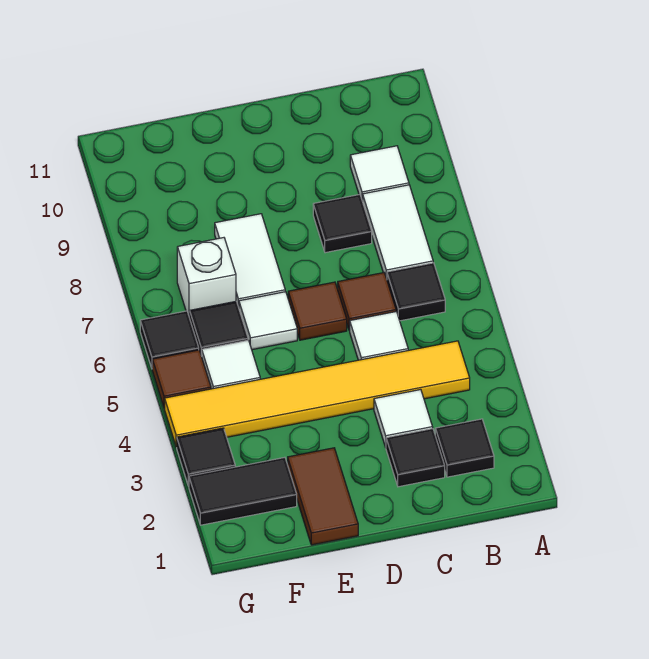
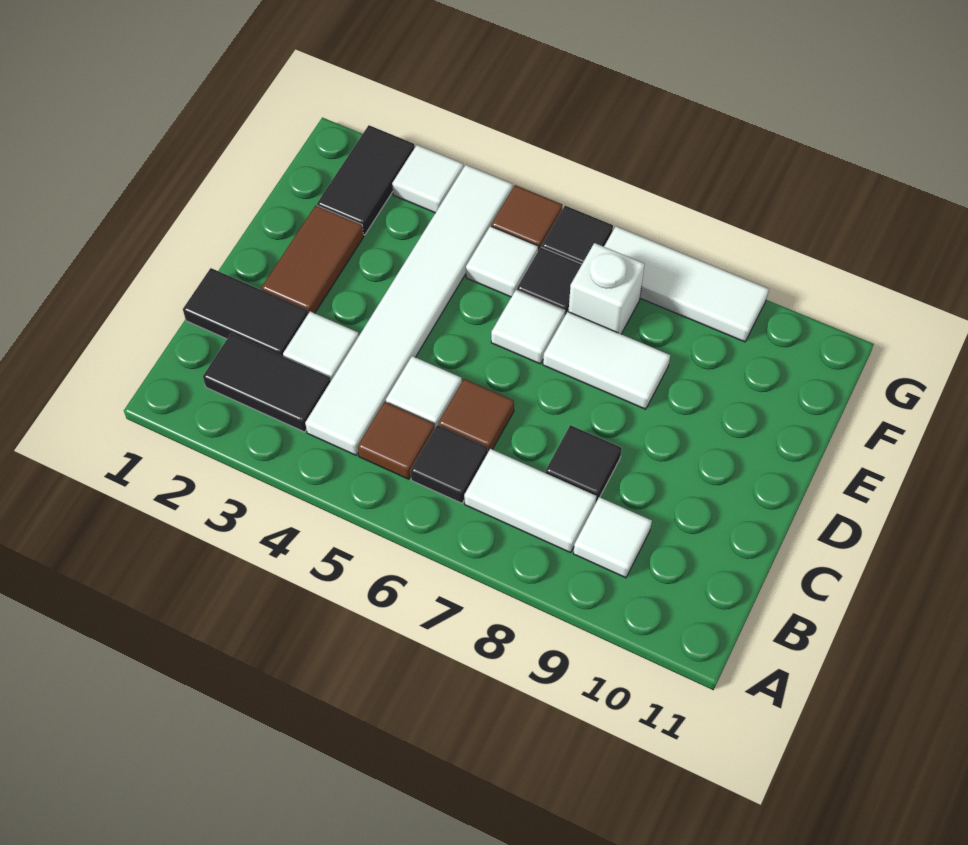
black 1x1 tile [435,419,494,477] -> black 1x2 tile [203,334,331,432]
yellow 1x6 tile [165,341,470,447] -> white 1x6 tile [305,165,513,455]
black 1x1 tile [386,429,445,487] -> black 1x2 tile [183,268,308,356]
brown 1x1 tile [288,282,347,340] -> brown 1x1 tile moved to [358,402,435,479]
brown 1x2 tile [288,448,358,545] -> brown 1x2 tile turned to [261,205,364,314]
black 1x1 tile [177,428,235,486] -> white 1x1 tile [392,145,463,213]
none -> white 1x3 tile [604,226,769,342]

